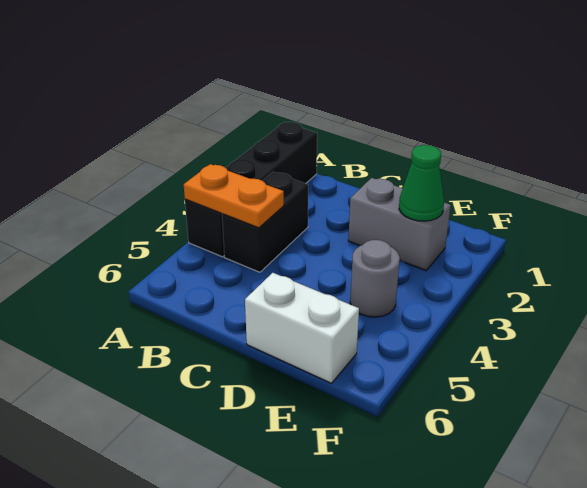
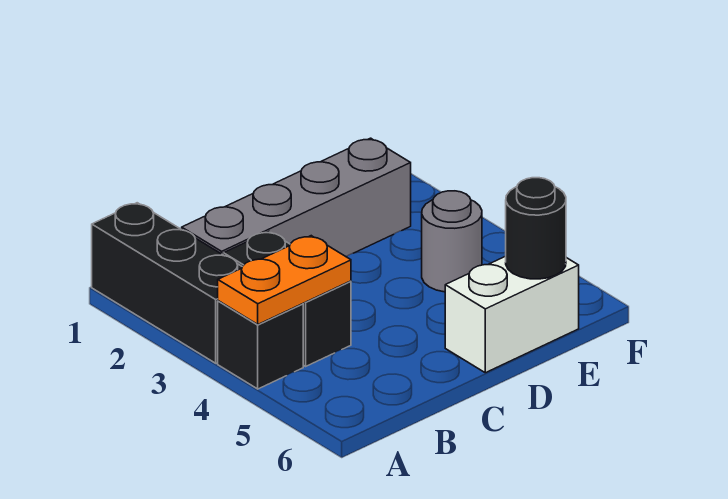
grey 1x2 brick [348,178,451,271] -> grey 1x4 brick [182,138,411,257]
green 1x1 cone [399,145,444,221] -> none
none -> black 1x1 round brick [506,178,566,279]

